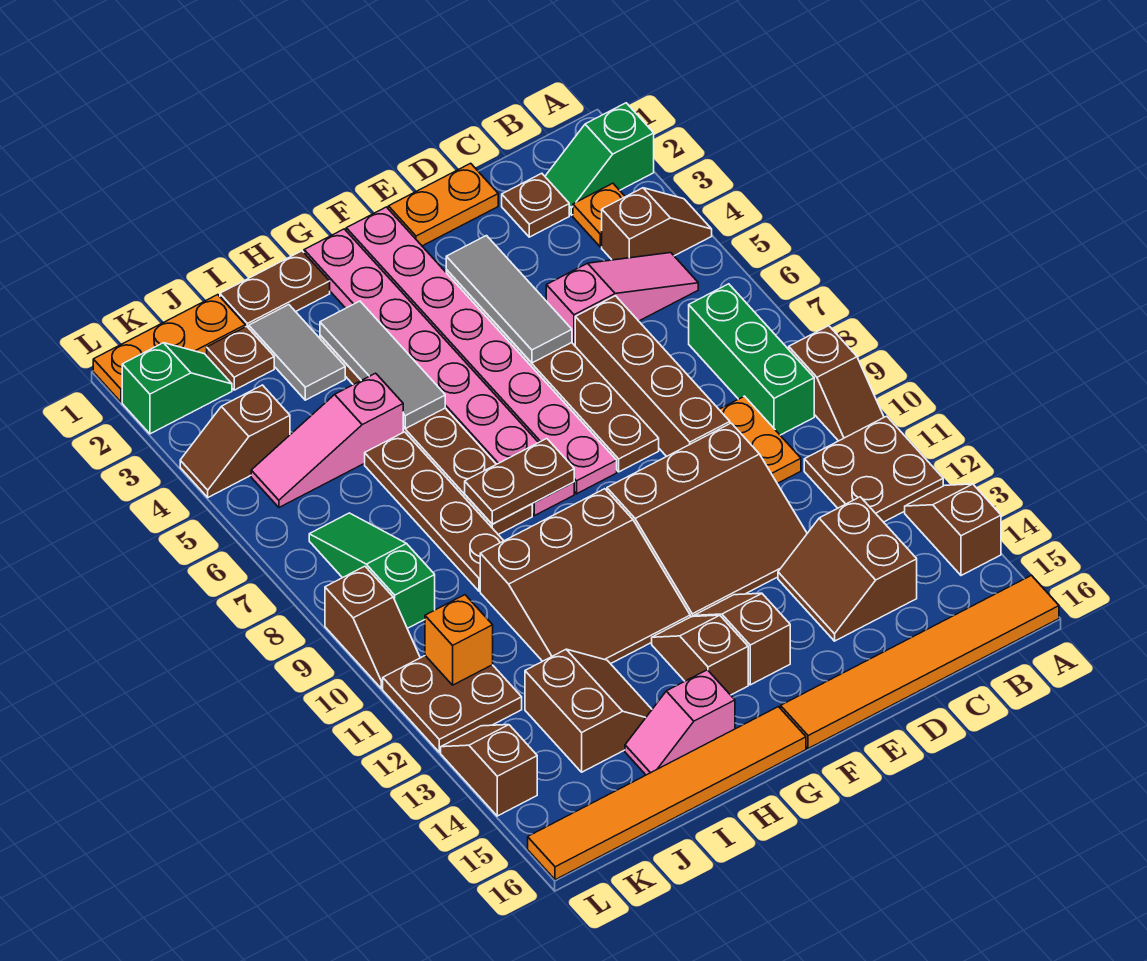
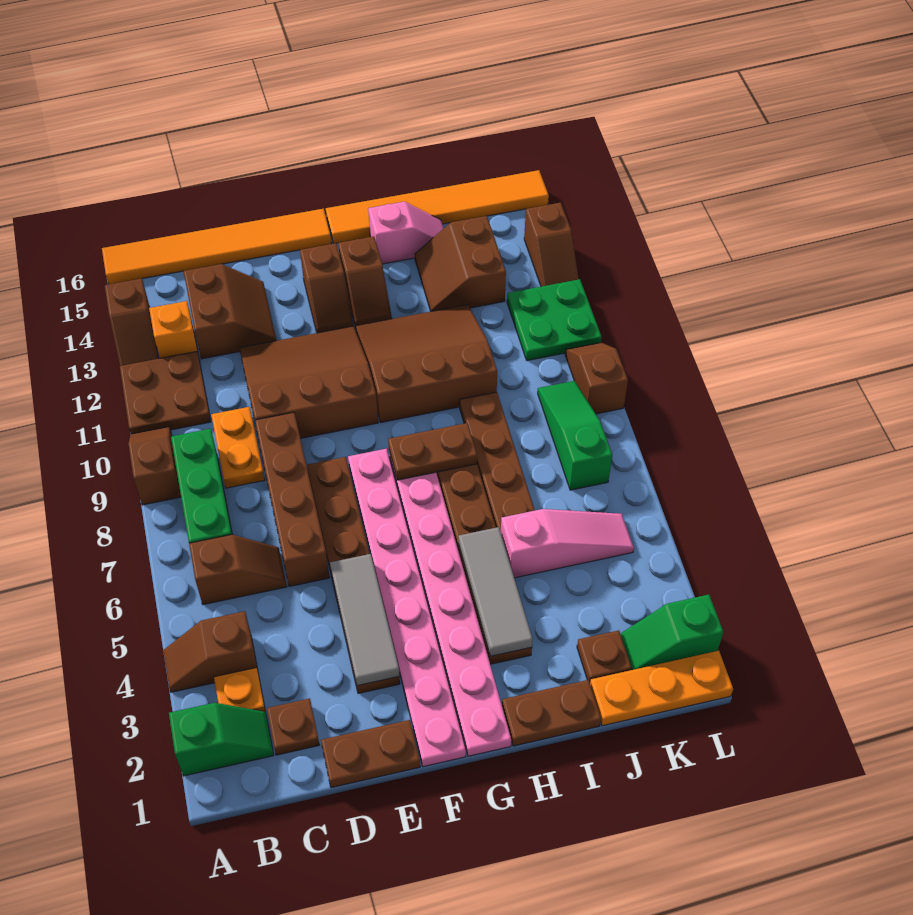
pink 1x3 slope [546,253,698,346] -> none
orange 1x2 plate [388,163,498,246] -> brown 1x2 plate [321,720,420,788]
grey 1x2 tile [249,305,345,400] -> none
brown 1x2 slope [180,385,290,497] -> brown 1x2 slope moved to [189,535,287,605]
green 1x3 slope [309,513,435,628] -> green 1x3 slope turned to [538,381,612,490]
brown 2x2 plate [383,656,522,752] -> green 2x2 plate [507,279,602,361]
orange 1x1 brick [425,595,493,685] -> orange 1x1 brick moved to [149,301,198,358]

